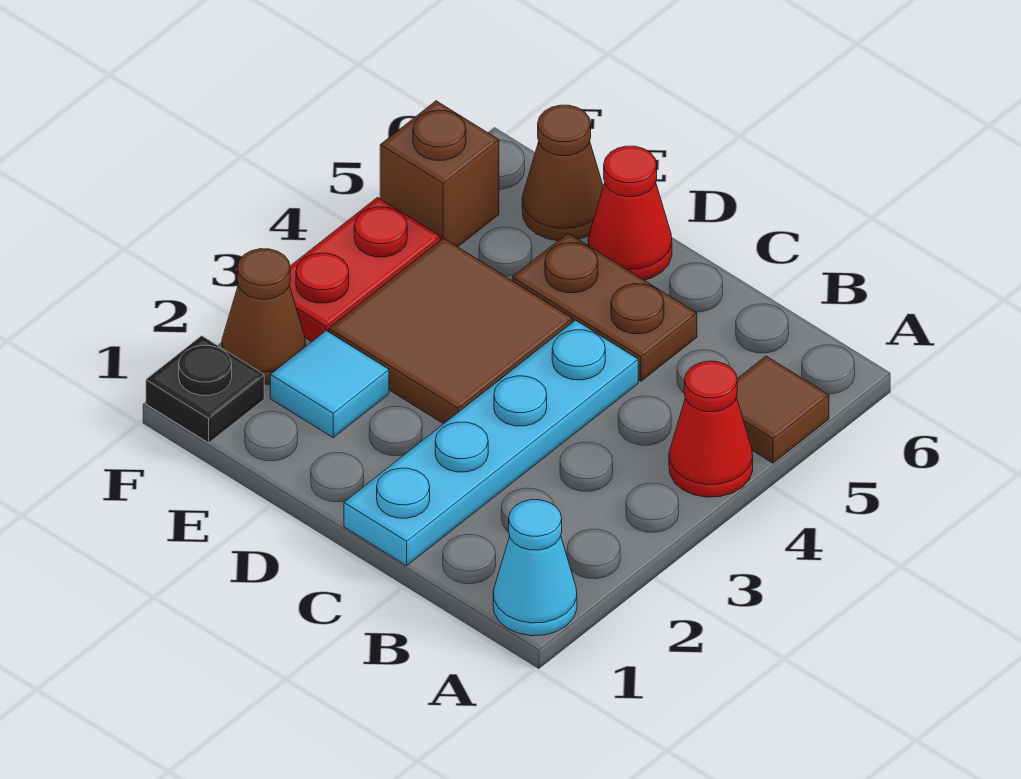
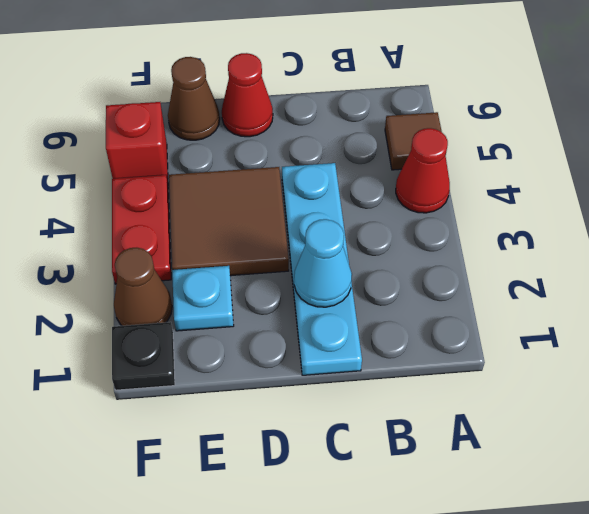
cyan 1x1 cone [493,500,577,636] -> cyan 1x1 cone moved to [294,219,352,307]
brown 1x2 plate [512,233,697,381] -> none
cyan 1x1 tile [270,331,389,437] -> cyan 1x1 plate [172,266,234,331]
brown 1x1 brick [380,101,499,247] -> red 1x1 brick [106,102,168,182]

